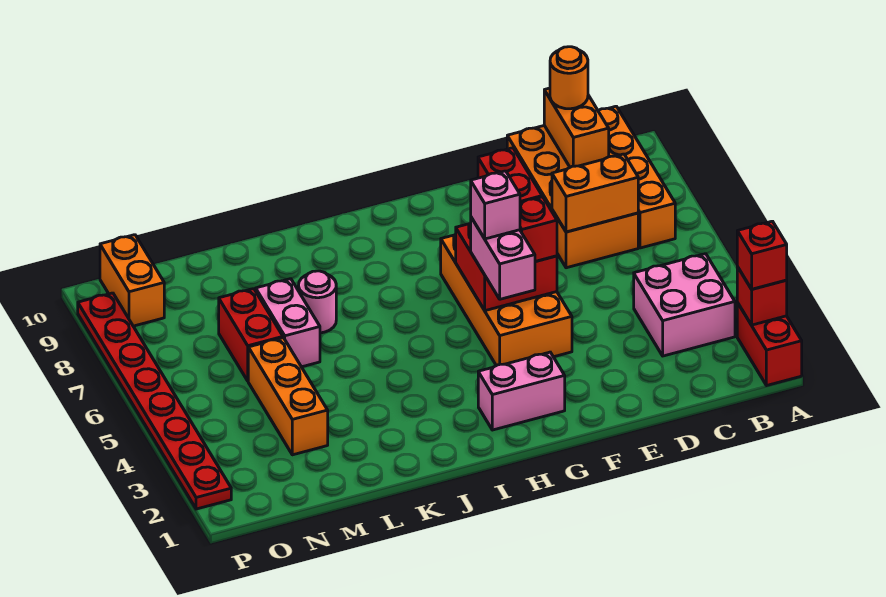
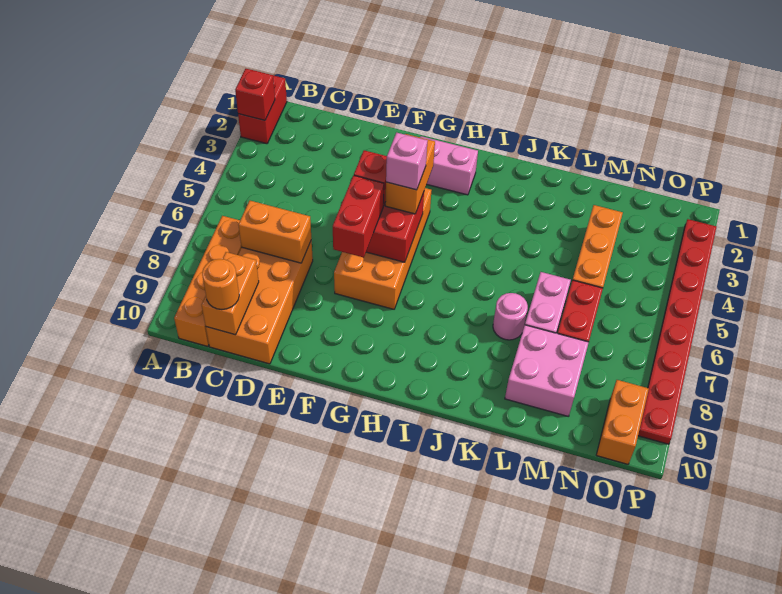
red 1x1 brick [737,221,787,289] -> none
pink 2x2 brick [634,254,735,356] -> pink 2x2 brick moved to [505,325,589,417]
pink 1x2 brick [471,217,535,299] -> orange 1x2 brick [385,134,435,214]

